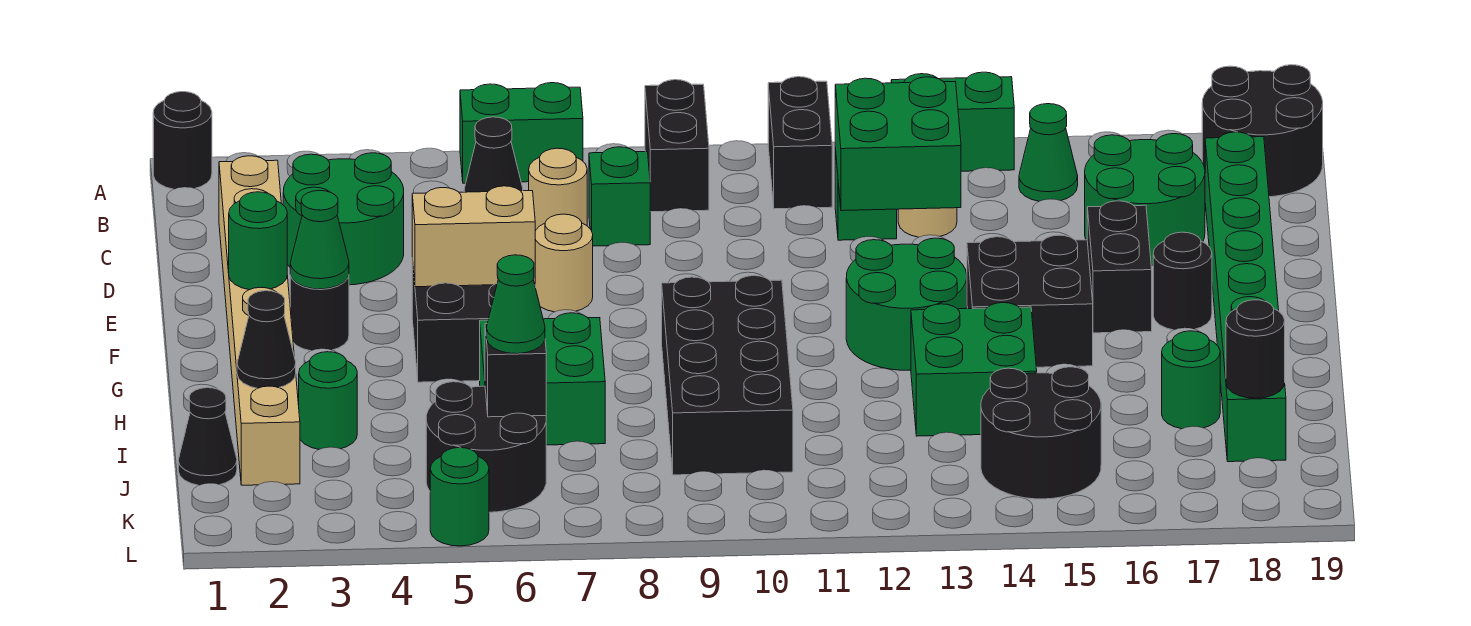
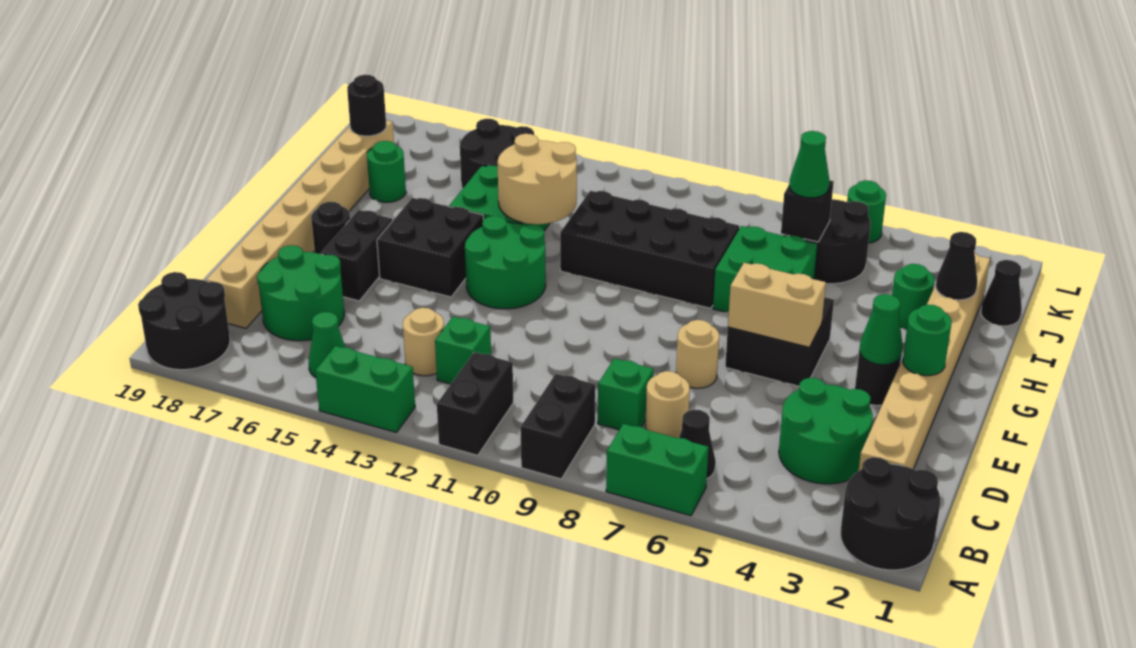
black 1x1 round brick [153,92,212,189] -> black 2x2 round brick [840,457,940,570]
green 2x2 brick [835,77,961,211] -> none
green 1x8 brick [1205,132,1286,462] -> tan 1x8 brick [206,120,394,328]
black 2x4 brick [662,276,793,475] -> black 2x4 brick turned to [560,191,739,308]
none -> tan 2x2 round brick [498,134,577,224]

